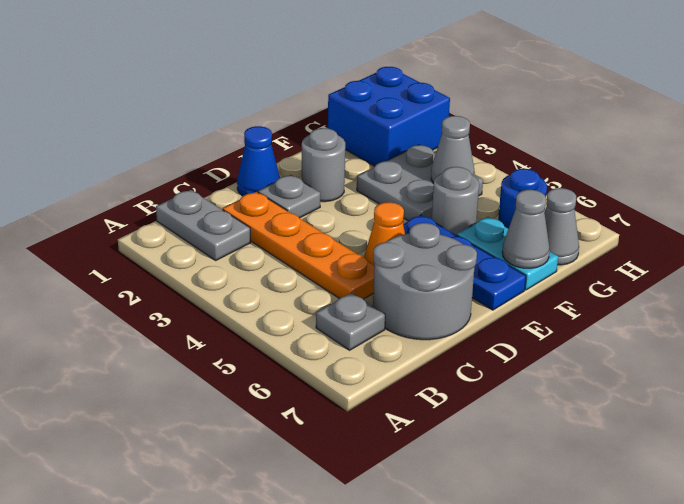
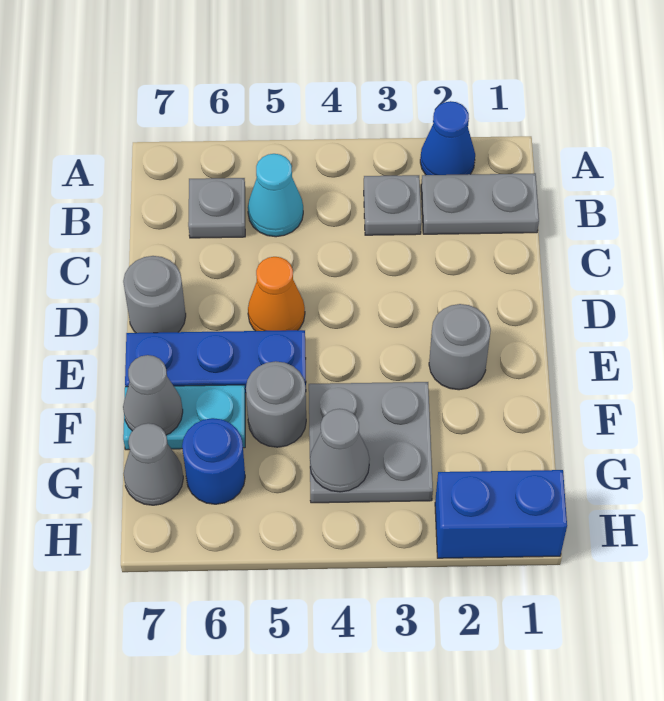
none -> cyan 1x1 cone [248,154,303,237]
orange 1x4 plate [223,192,375,299] -> none
grey 2x2 round brick [373,223,477,340] -> grey 1x1 round brick [123,256,186,333]
blue 1x1 cone [237,126,280,196] -> blue 1x1 cone moved to [420,101,475,175]
grey 1x1 plate [258,175,320,218] -> grey 1x1 plate moved to [364,175,421,235]
blue 2x2 brick [328,67,450,166] -> blue 1x2 brick [435,470,567,558]

